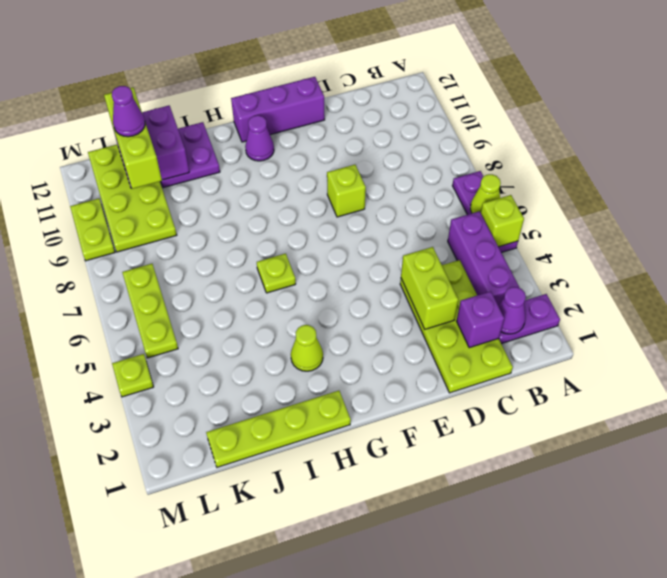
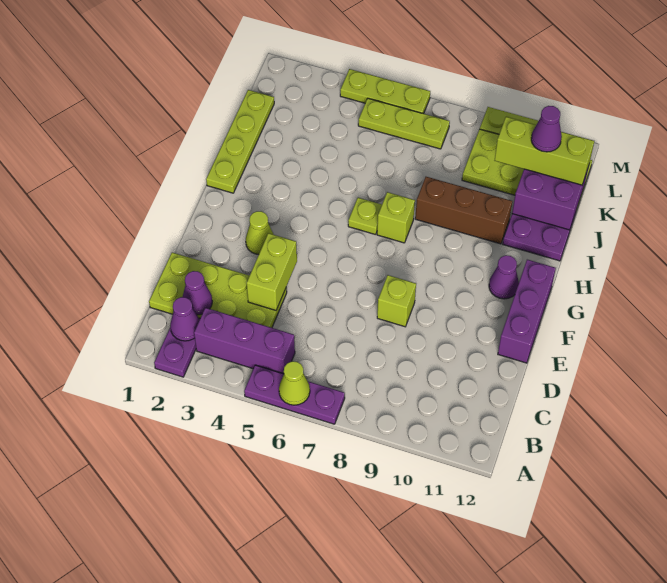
lime 1x1 brick [481,195,524,247] -> lime 1x1 brick moved to [377,192,415,243]
purple 1x1 brick [457,291,504,348] -> purple 1x1 cone [183,271,212,315]
lime 1x2 brick [401,247,458,329] -> lime 1x2 brick turned to [247,233,297,310]
lime 1x1 cone [291,325,323,371] -> lime 1x1 cone moved to [246,211,274,254]
none -> brown 1x3 brick [415,177,512,244]
lime 1x1 plate [112,354,154,397] -> lime 1x3 plate [340,69,430,114]

